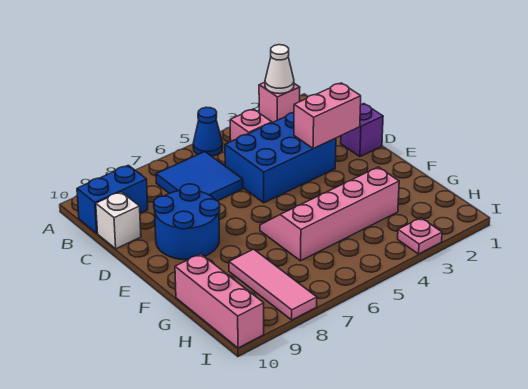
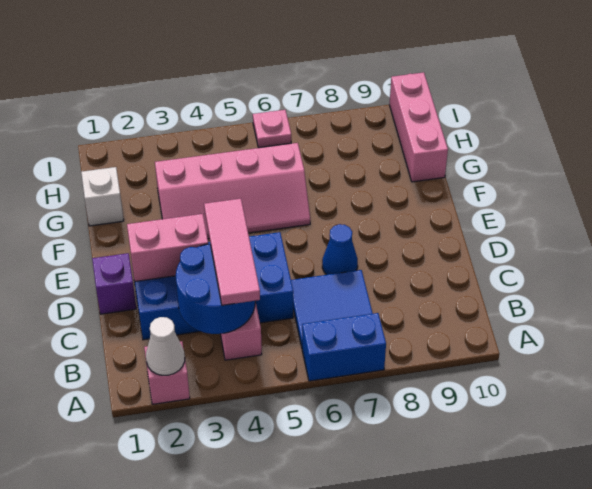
blue 1x1 cone [193,107,223,156] -> blue 1x1 cone moved to [322,224,358,275]
blue 1x2 brick [77,165,148,233] -> blue 1x2 brick moved to [302,313,386,381]
blue 2x3 brick [225,113,336,203] -> blue 2x4 brick [132,232,293,340]
white 1x1 brick [96,192,141,249] -> white 1x1 brick moved to [81,167,124,226]
blue 2x2 round brick [154,184,220,260] -> blue 2x2 round brick moved to [176,244,255,334]
pink 1x3 tile [229,249,317,320] -> pink 1x3 tile moved to [204,199,260,305]
pink 1x1 plate [398,218,442,254] -> pink 1x1 plate moved to [253,110,291,148]

